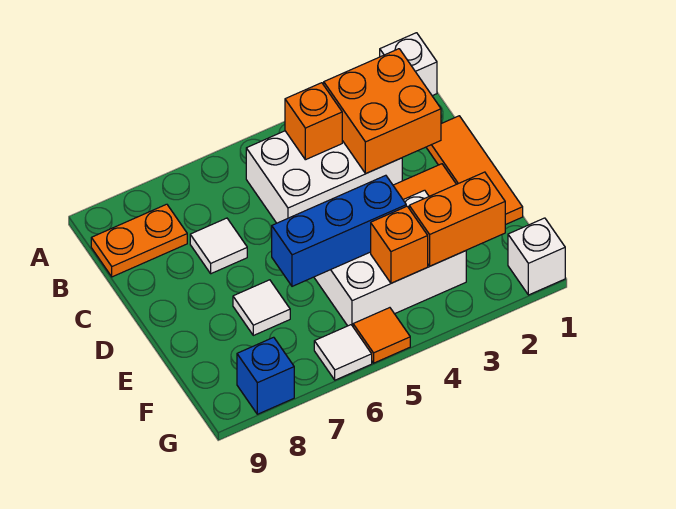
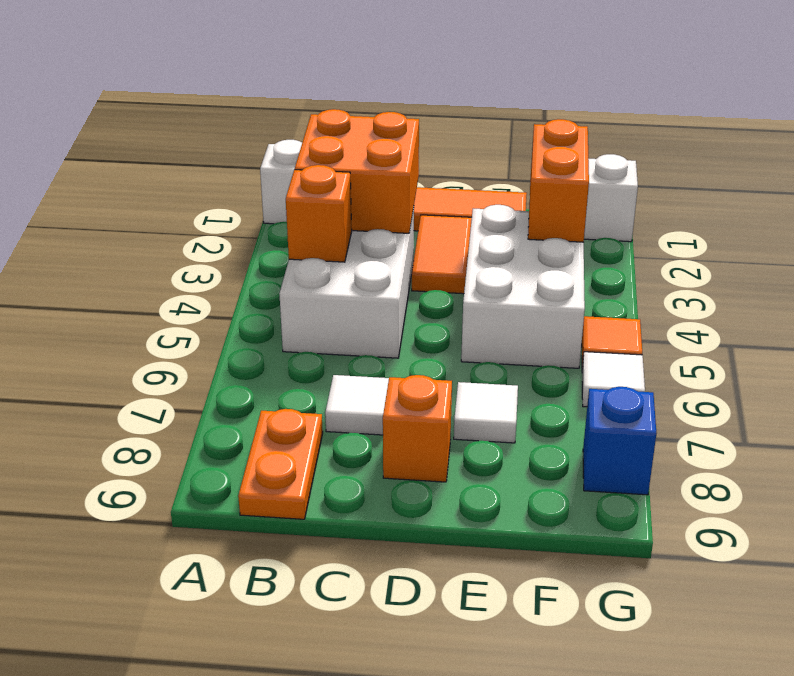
blue 1x3 brick [272,175,406,286] -> none
orange 1x1 brick [371,206,428,283] -> orange 1x1 brick moved to [383,375,452,482]

